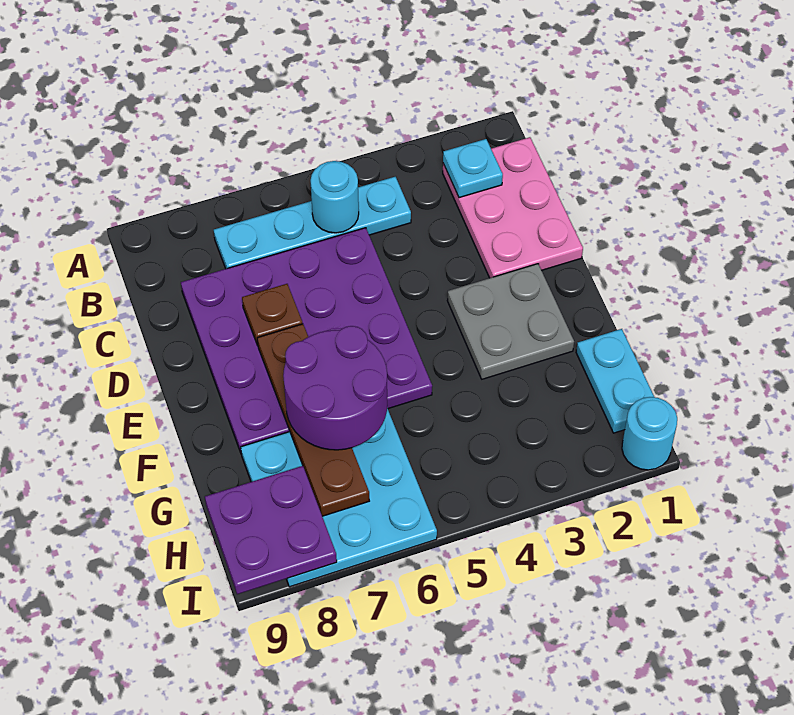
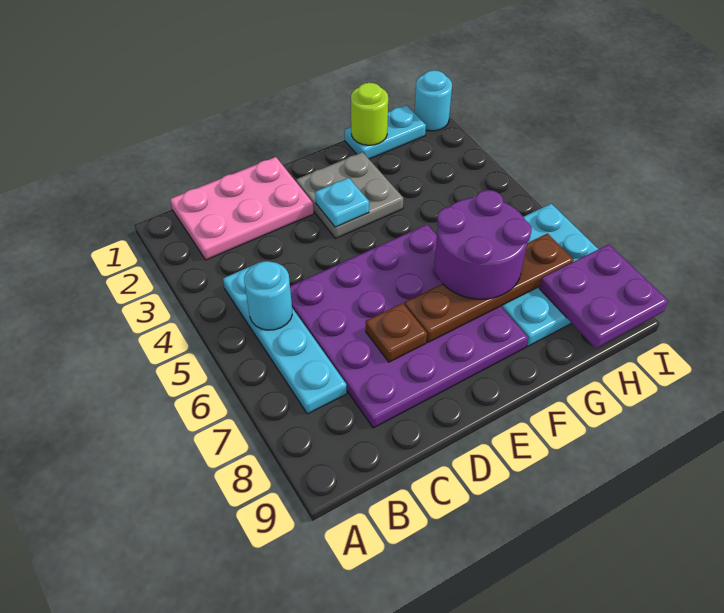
cyan 1x1 plate [443,139,503,198] -> cyan 1x1 plate moved to [315,178,369,227]
none -> lime 1x1 round brick [351,83,388,145]

